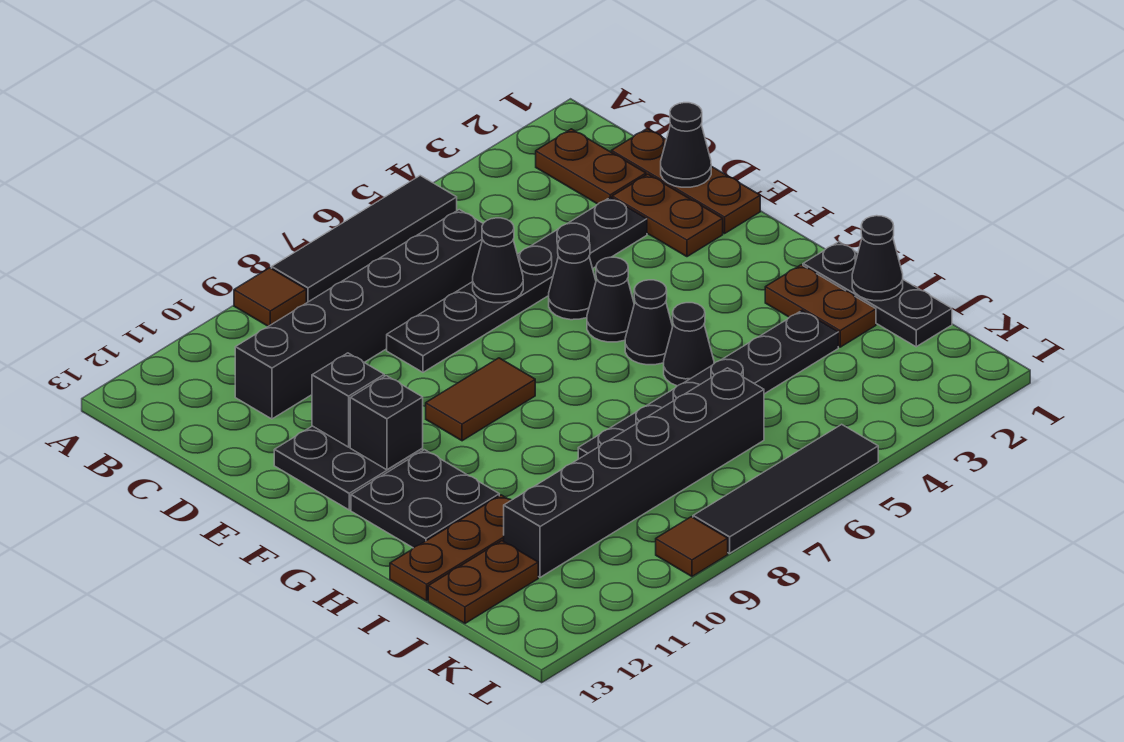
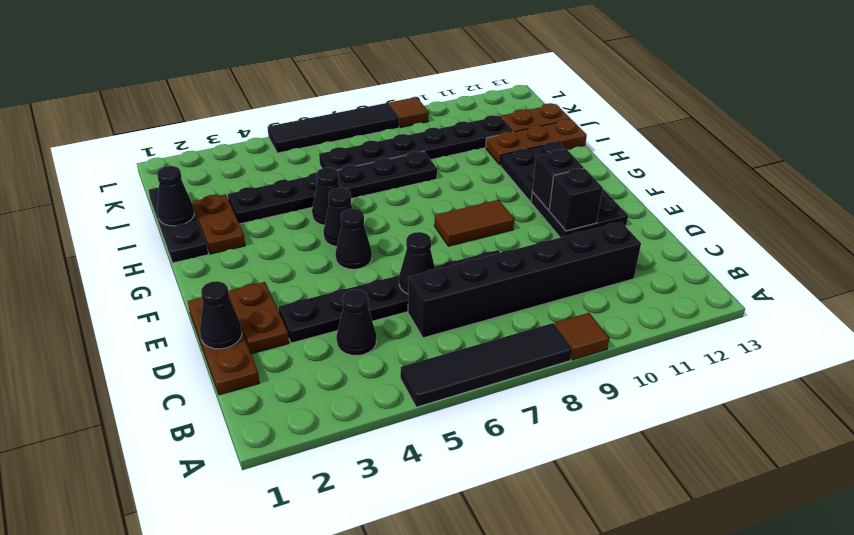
brown 1x2 plate [536,129,646,204] -> none
black 1x1 cone [549,235,596,320] -> black 1x1 cone moved to [336,290,376,356]
black 1x6 brick [504,368,764,577] -> black 1x6 plate [319,115,514,170]

